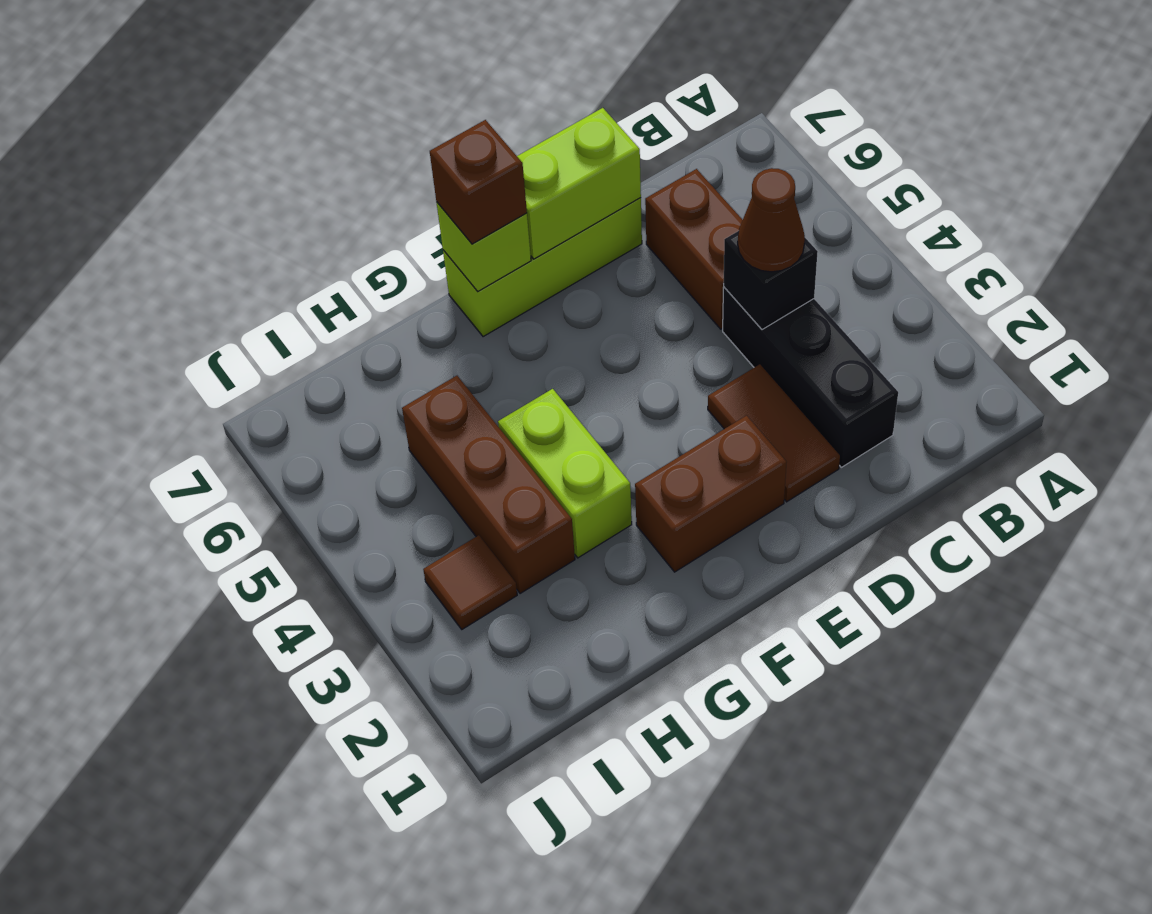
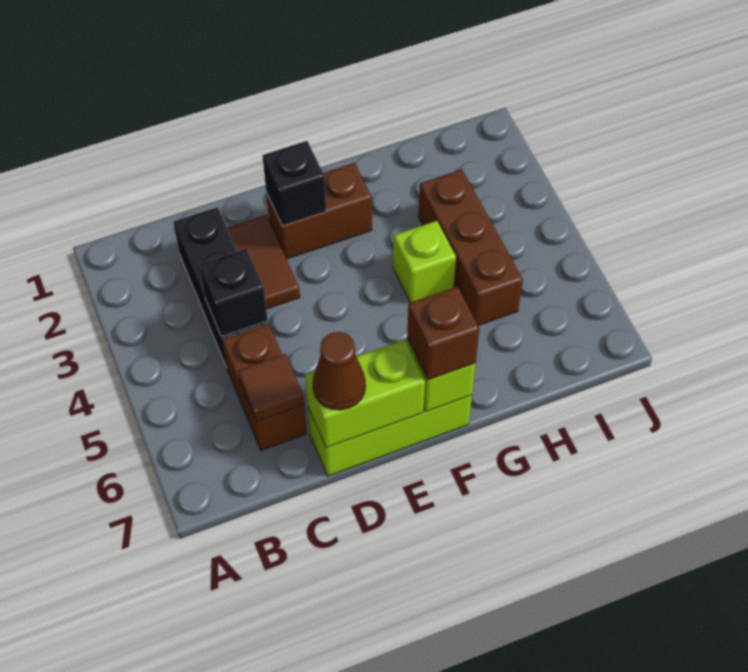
brown 1x1 cone [738,168,805,272] -> brown 1x1 cone moved to [313,332,366,410]
none -> black 1x1 brick [262,141,326,226]
lime 1x2 brick [498,389,632,558] -> lime 1x1 brick [393,221,456,303]
brown 1x1 tile [423,535,517,629] -> brown 1x1 tile moved to [238,354,304,421]

